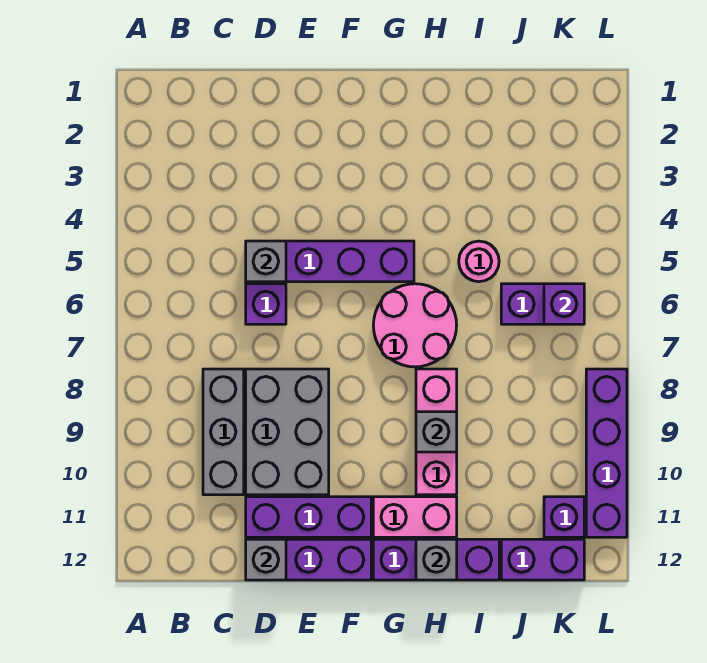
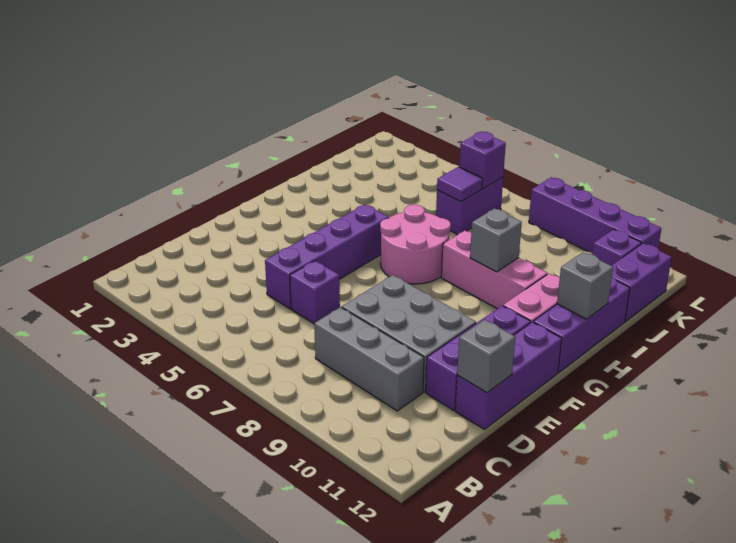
grey 1x1 brick [246,241,286,282] -> none
pink 1x1 round brick [459,241,499,282] -> none
none -> purple 1x1 tile [437,167,483,202]

